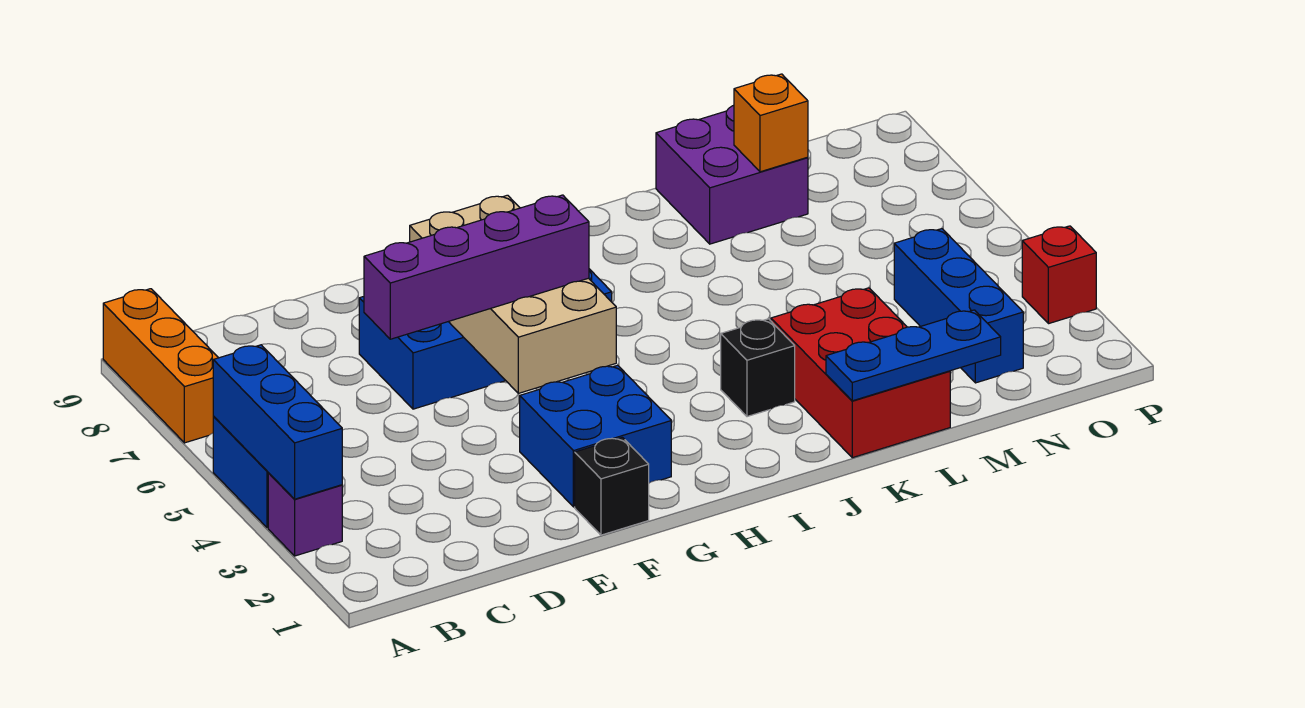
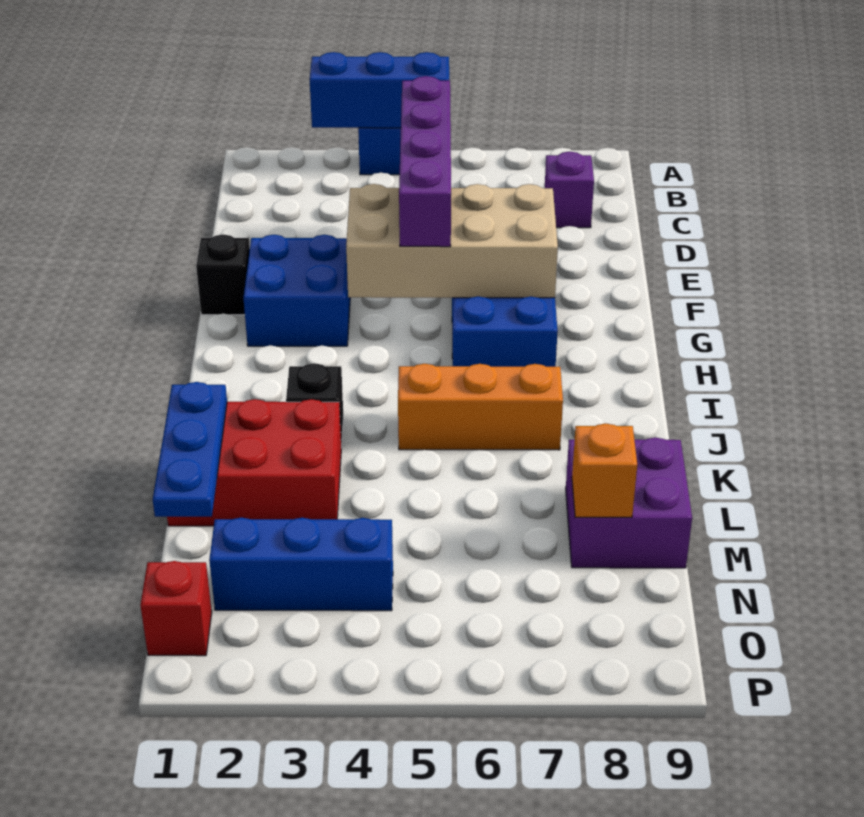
purple 1x1 brick [268,473,342,556] -> purple 1x1 brick moved to [545,152,594,228]
orange 1x3 brick [103,289,218,443] -> orange 1x3 brick moved to [398,364,563,450]
red 1x1 brick [1022,226,1096,324] -> red 1x1 brick moved to [140,561,212,656]

